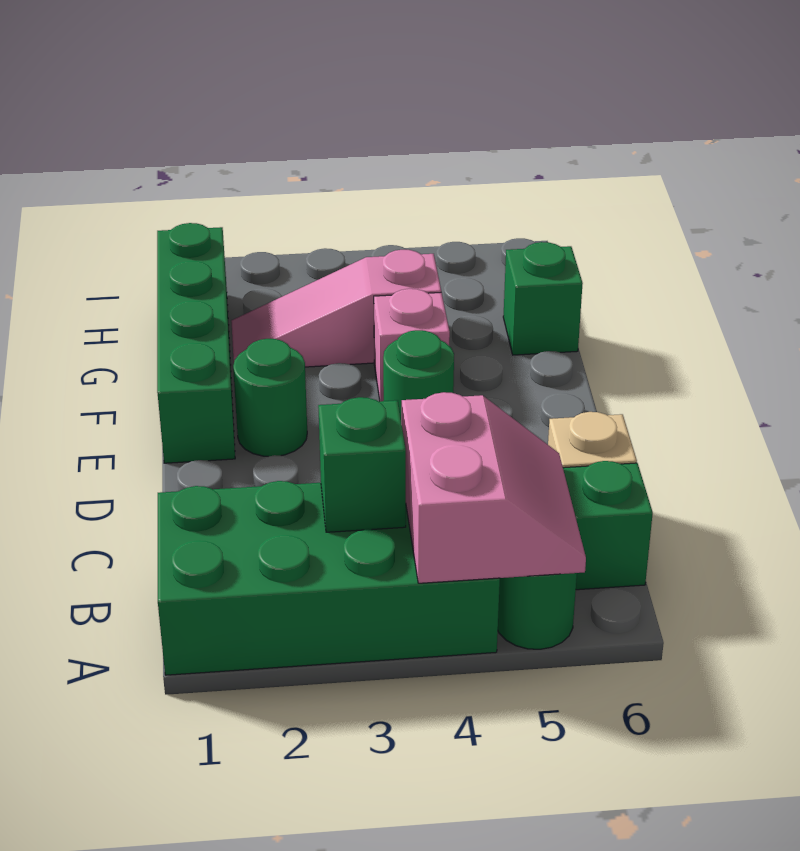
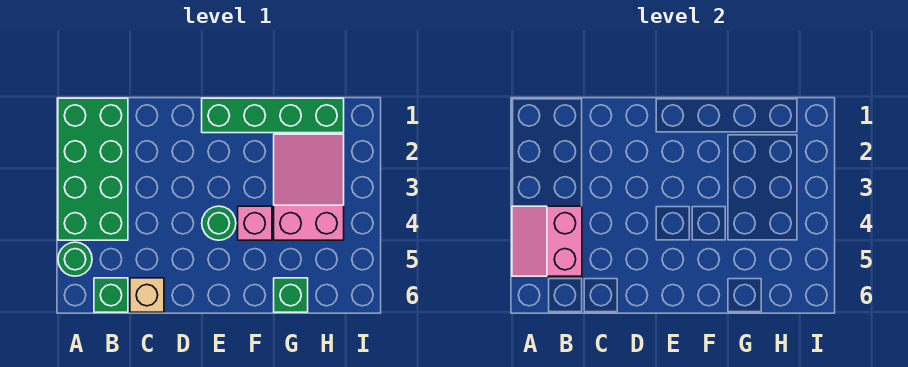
pink 2x2 slope [402,392,586,583] -> pink 2x2 slope turned to [512,206,582,276]
green 1x1 brick [318,397,406,532] -> none
green 1x1 round brick [233,339,307,456] -> none
pink 1x3 slope [231,250,441,367] -> pink 2x3 slope [274,134,344,240]

